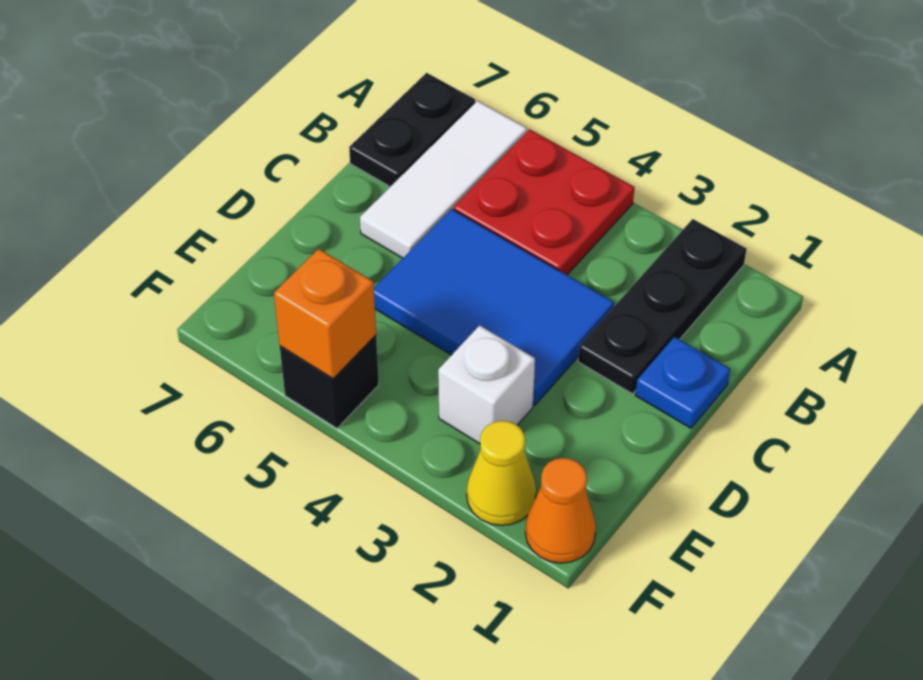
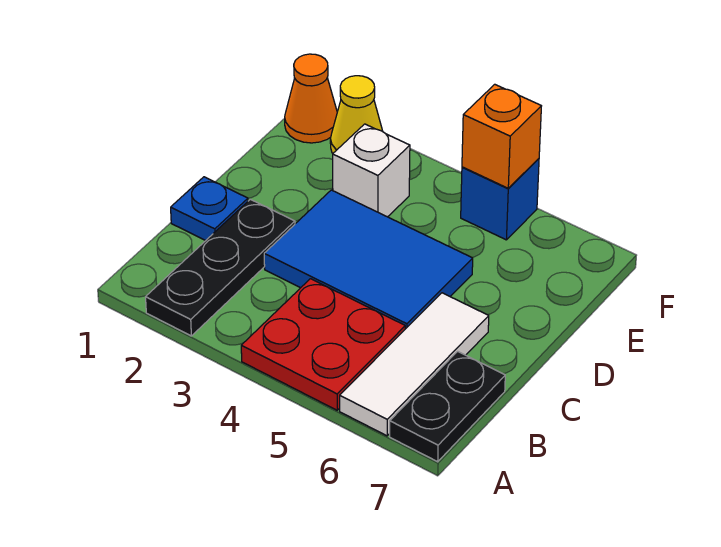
black 1x1 brick [280,335,379,428] -> blue 1x1 brick [461,159,539,240]

